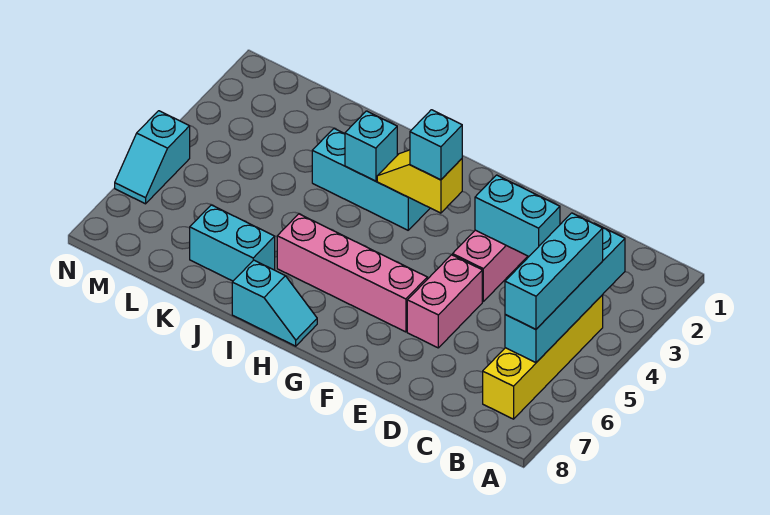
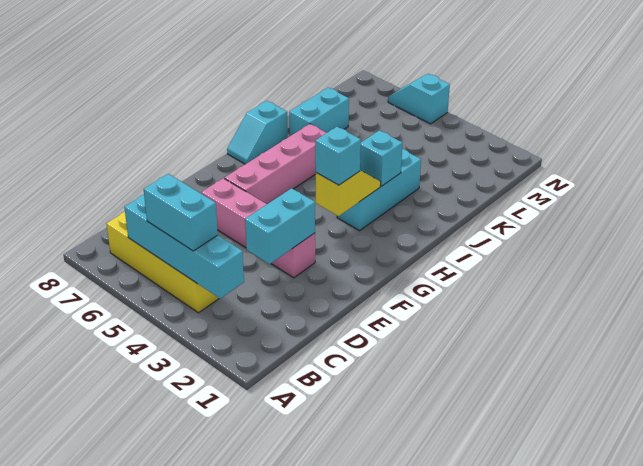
cyan 1x3 brick [505,213,603,329] -> cyan 1x2 brick [144,174,218,251]

